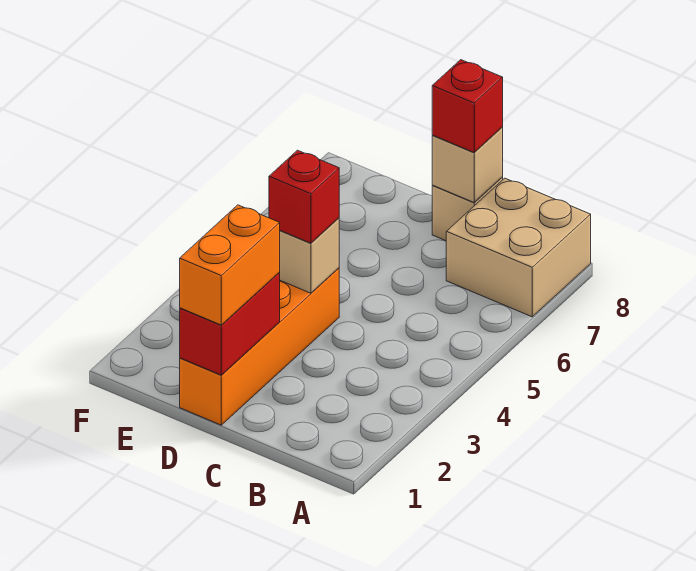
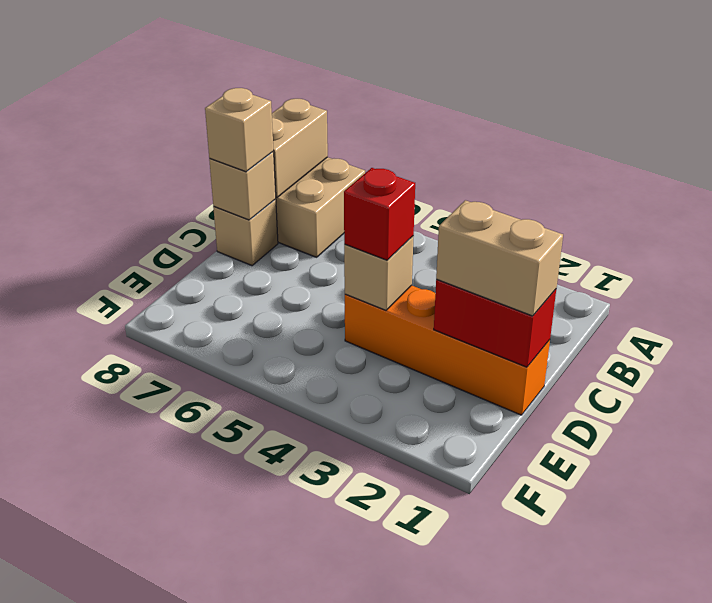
none -> tan 1x2 brick [272,99,328,197]
red 1x1 brick [432,60,503,152] -> tan 1x1 brick [205,88,274,172]
orange 1x2 brick [180,205,280,325] -> tan 1x2 brick [436,200,563,316]

